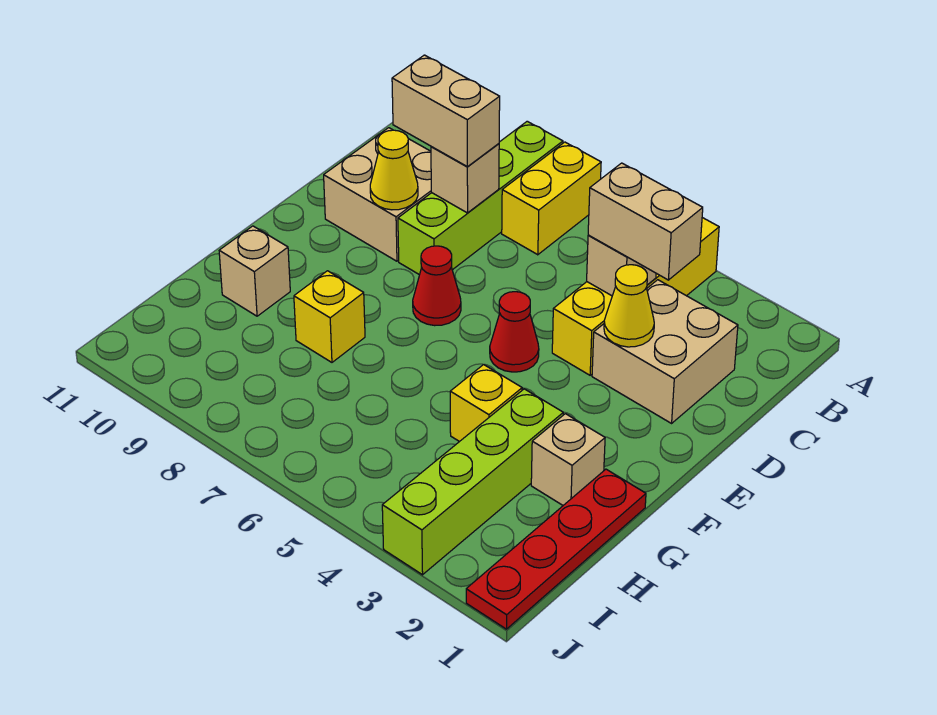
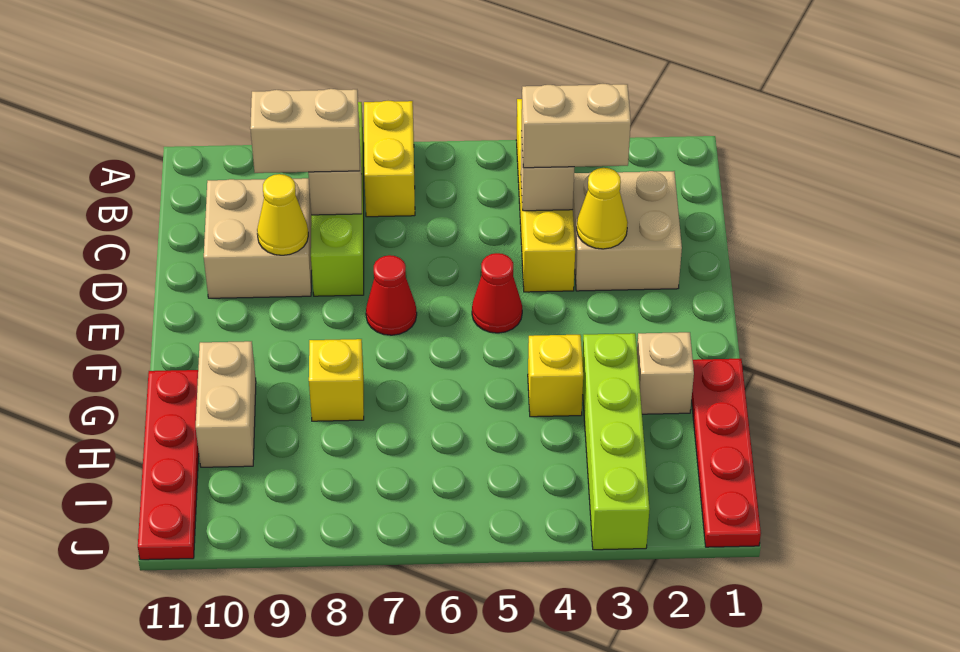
tan 1x1 brick [219,226,290,316] -> tan 1x2 brick [196,341,256,467]
none -> red 1x4 plate [138,370,199,560]

